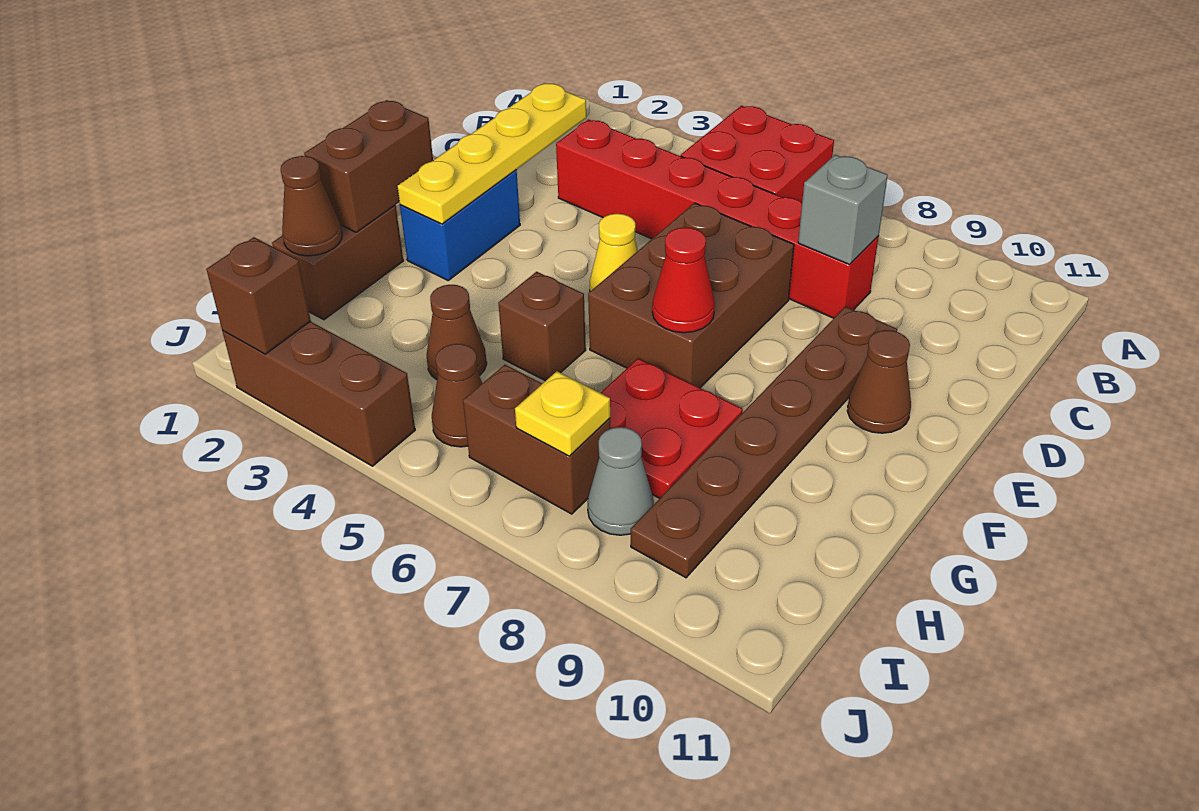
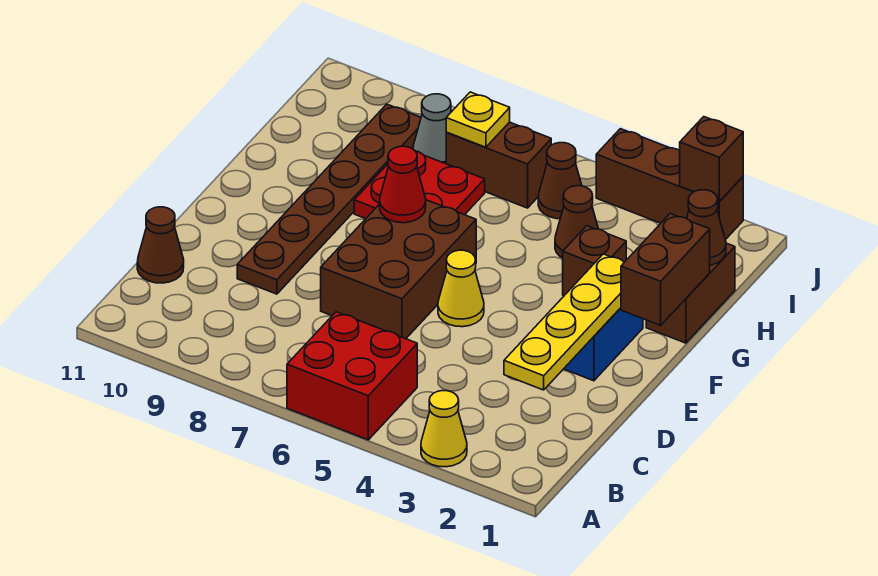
none -> yellow 1x1 cone [421,391,467,467]
red 1x6 brick [556,119,879,318] -> none
grey 1x1 brick [798,155,888,264] -> none
brown 1x1 cone [847,330,911,433] -> brown 1x1 cone moved to [137,207,184,283]
brown 1x1 brick [498,272,586,381] -> brown 1x1 brick moved to [563,226,626,296]

